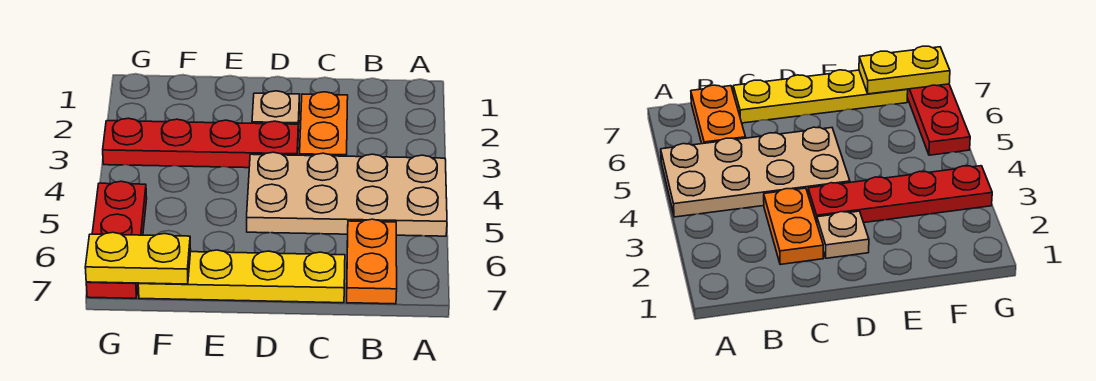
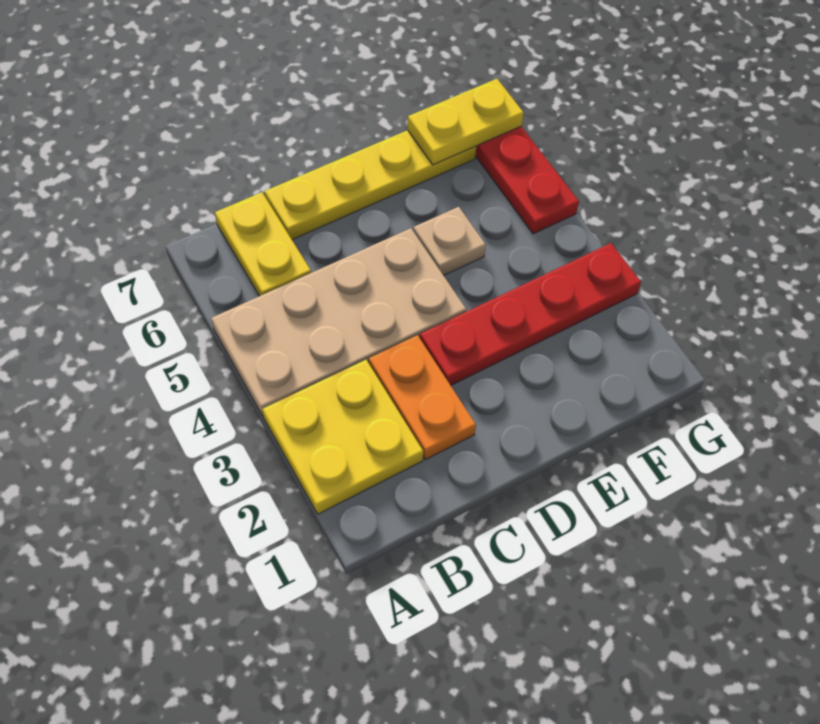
none -> yellow 2x2 plate [262,360,423,514]
orange 1x2 plate [347,219,397,304] -> yellow 1x2 plate [215,192,311,296]
tan 1x1 plate [252,91,299,132] -> tan 1x1 plate moved to [413,207,486,275]

